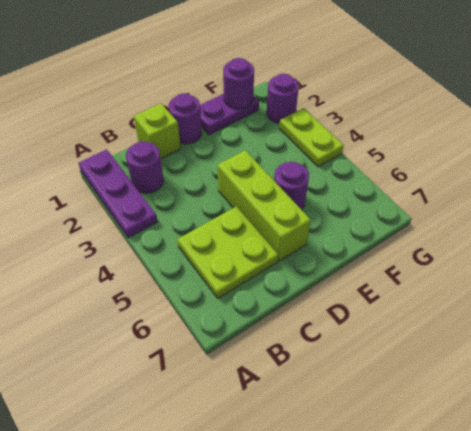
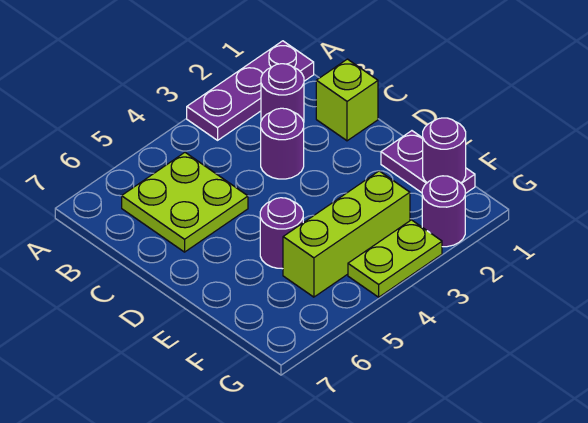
purple 1x1 round brick [169,93,202,144] -> purple 1x1 round brick moved to [261,108,304,179]
lime 1x3 brick [218,150,311,261] -> lime 1x3 brick moved to [283,171,410,297]

